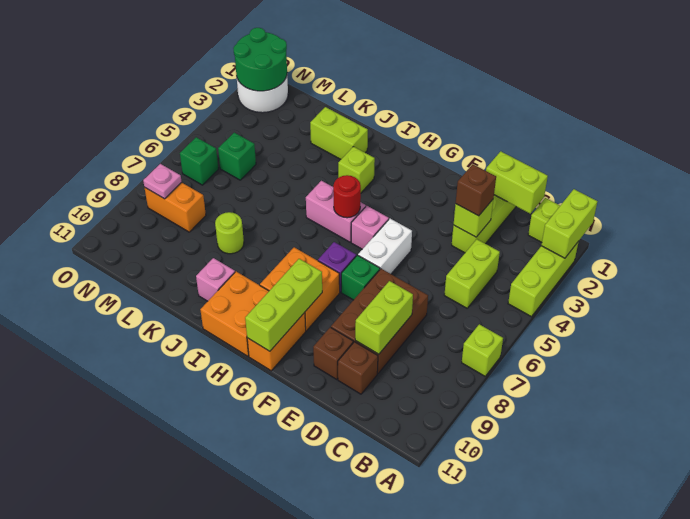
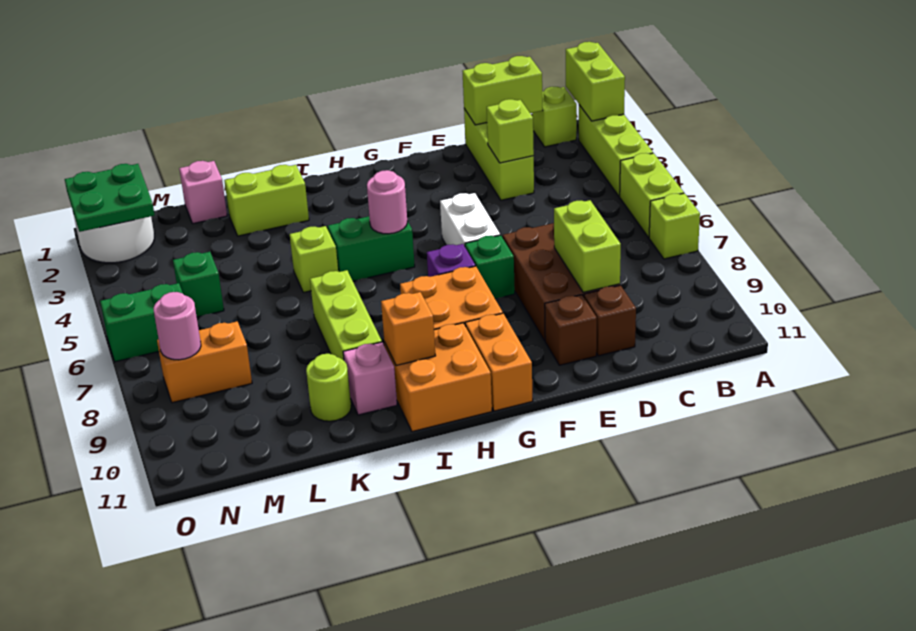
lime 1x2 brick [444,239,500,308] -> lime 1x2 brick moved to [620,153,684,238]
brown 1x1 brick [456,164,496,216] -> none
pink 1x1 brick [351,206,389,249] -> pink 1x1 brick moved to [179,161,227,224]
lime 1x3 brick [245,259,322,351] -> lime 1x3 brick moved to [310,270,382,360]
pink 1x2 brick [306,181,366,242] -> green 1x2 brick [328,216,415,281]
red 1x1 round brick [333,175,361,218] -> pink 1x1 round brick [367,170,407,234]
lime 1x1 brick [338,147,375,193] -> lime 1x1 brick moved to [290,226,338,293]
none -> orange 1x1 brick [381,292,436,366]
lime 1x1 round brick [215,212,244,254] -> lime 1x1 round brick moved to [306,354,351,421]
green 2x2 round brick [233,28,287,91] -> green 2x2 plate [65,164,155,232]
green 1x1 brick [180,137,218,185] -> green 1x2 brick [100,283,183,362]
pink 1x1 plate [143,164,182,199] -> pink 1x1 round brick [154,292,201,360]

